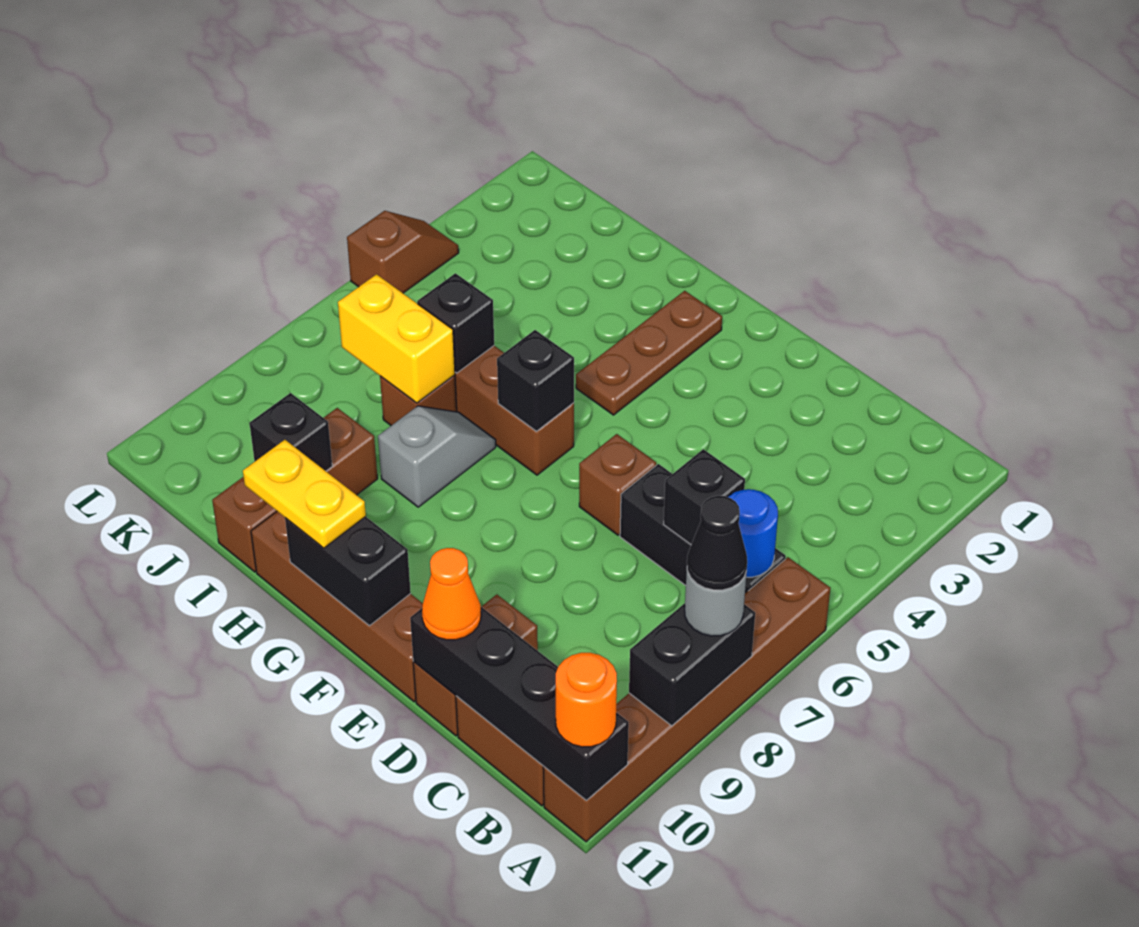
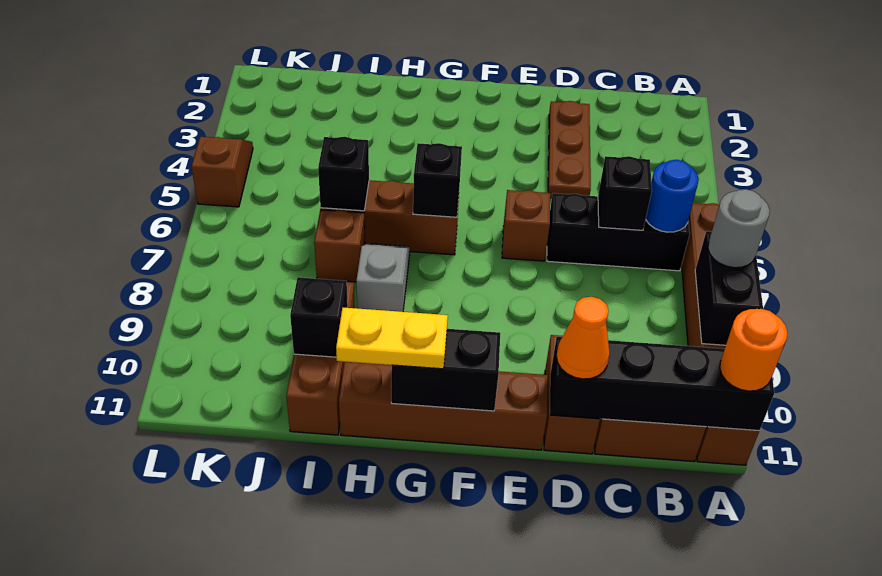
black 1x1 cone [687,496,747,590] -> none
brown 1x3 plate [576,291,722,415] -> brown 1x3 plate moved to [548,101,591,198]
yellow 1x2 brick [338,274,455,403] -> none

